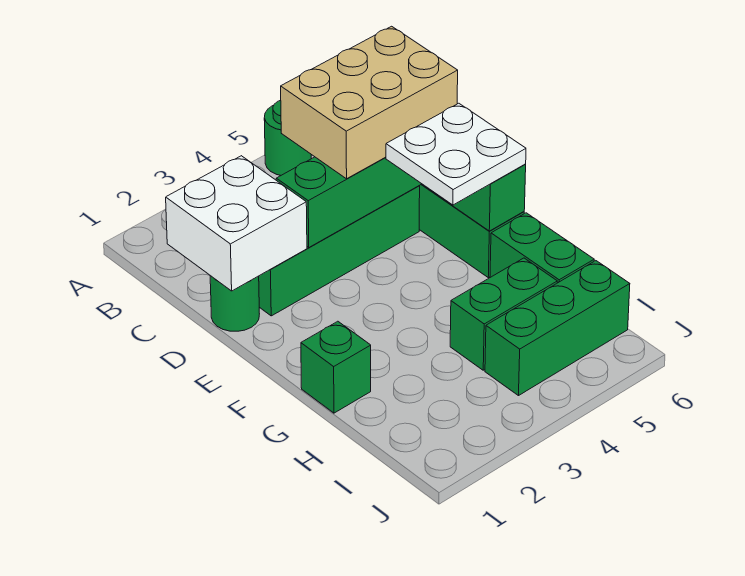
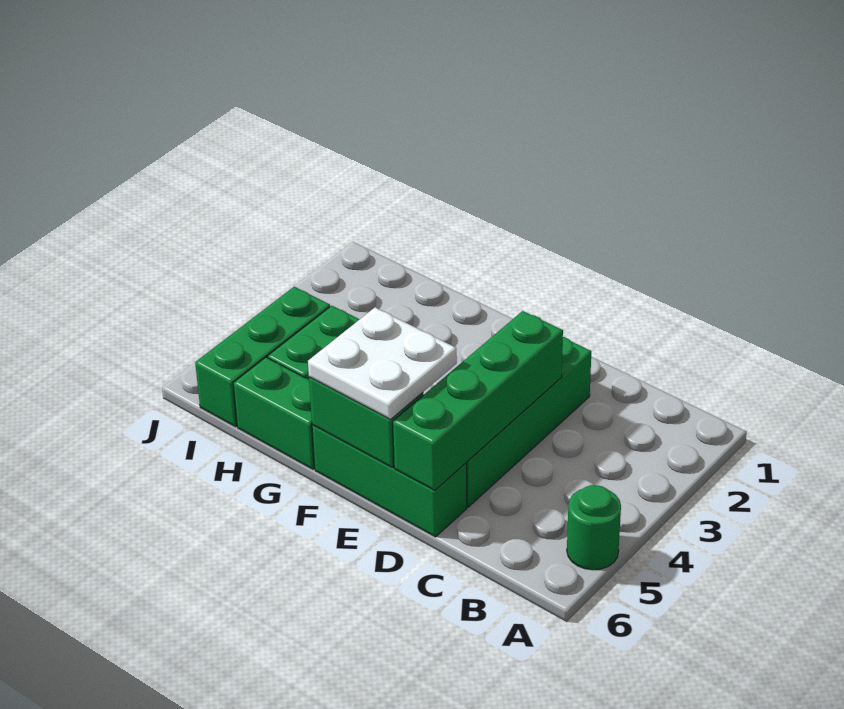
white 2x2 brick [166,156,307,291] -> none
tan 2x3 brick [281,26,458,179] -> none
green 1x1 round brick [210,276,259,331] -> none
green 1x1 brick [301,321,371,413] -> none

